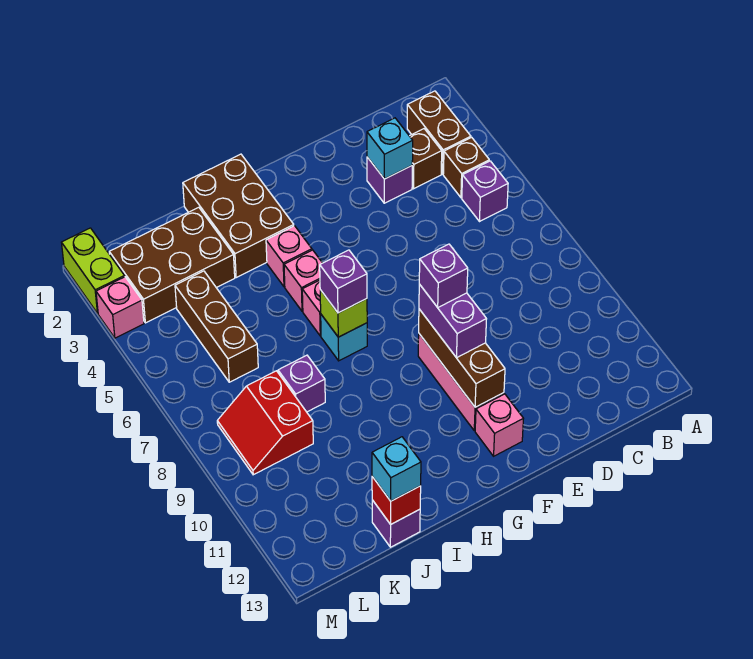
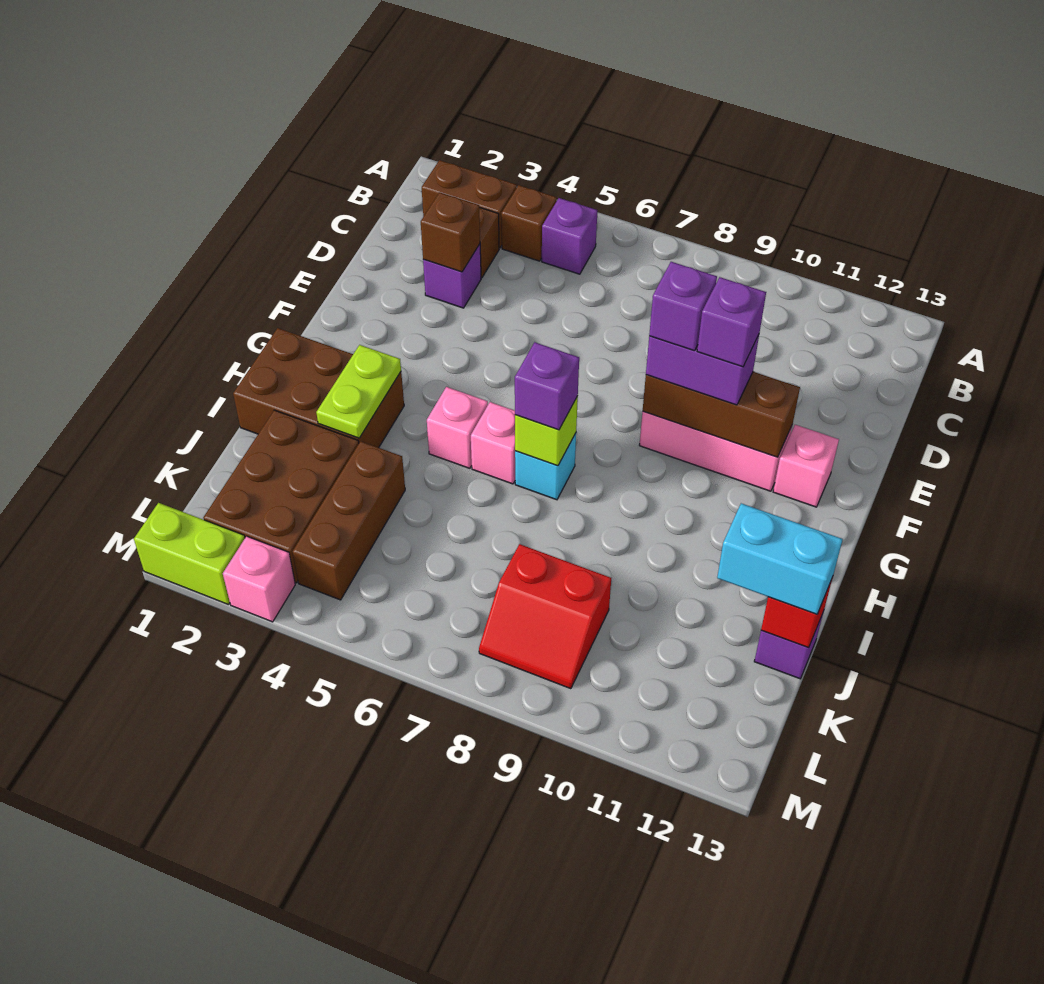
cyan 1x1 brick [367,118,413,179] -> brown 1x1 brick [421,192,480,272]
none -> lime 1x2 plate [316,345,401,438]
pink 1x1 brick [266,226,312,287] -> none
purple 1x1 brick [278,355,325,412] -> purple 1x1 brick moved to [697,277,766,367]
cyan 1x1 brick [372,437,421,501] -> cyan 1x2 brick [717,503,843,614]
brown 1x3 brick [175,271,258,382] -> brown 1x3 brick turned to [293,441,405,600]

